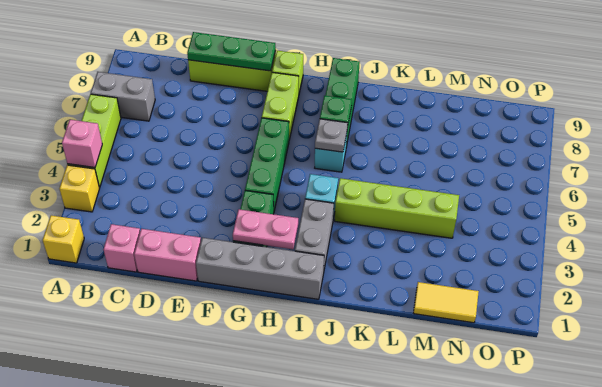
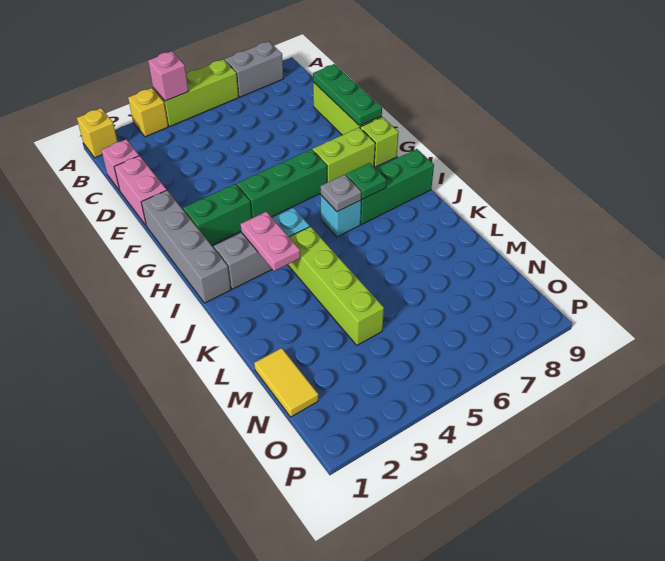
grey 1x2 brick [91,72,155,121] -> grey 1x2 brick turned to [225,41,283,97]
pink 1x2 plate [233,209,298,249] -> pink 1x2 plate moved to [241,212,300,271]

